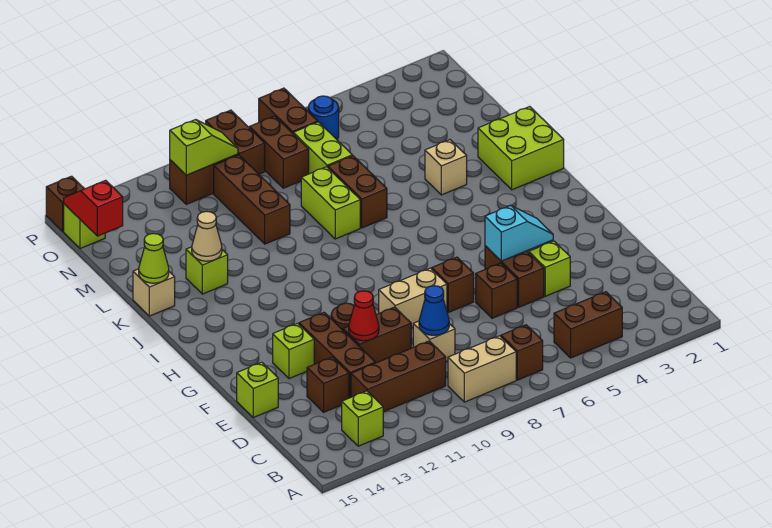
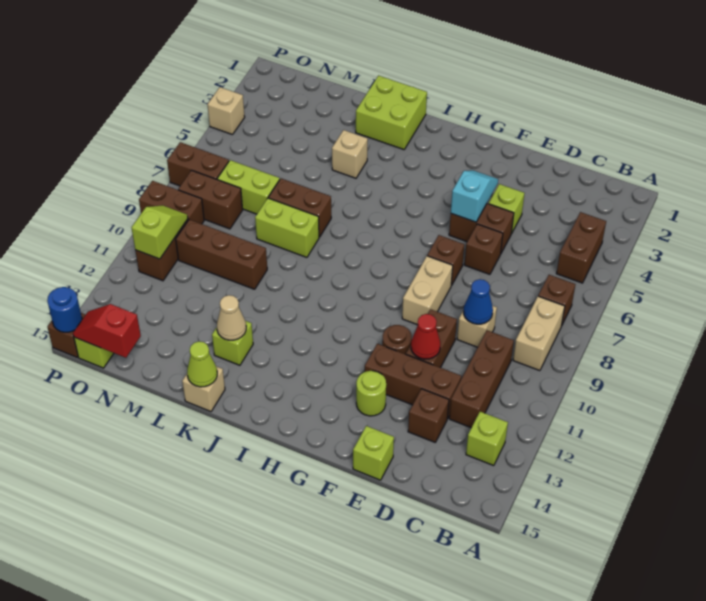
lime 1x1 brick [273,323,314,379] -> lime 1x1 round brick [356,371,386,416]
blue 1x1 round brick [308,96,339,140] -> blue 1x1 round brick moved to [47,287,82,332]
none -> tan 1x1 brick [207,87,245,135]

